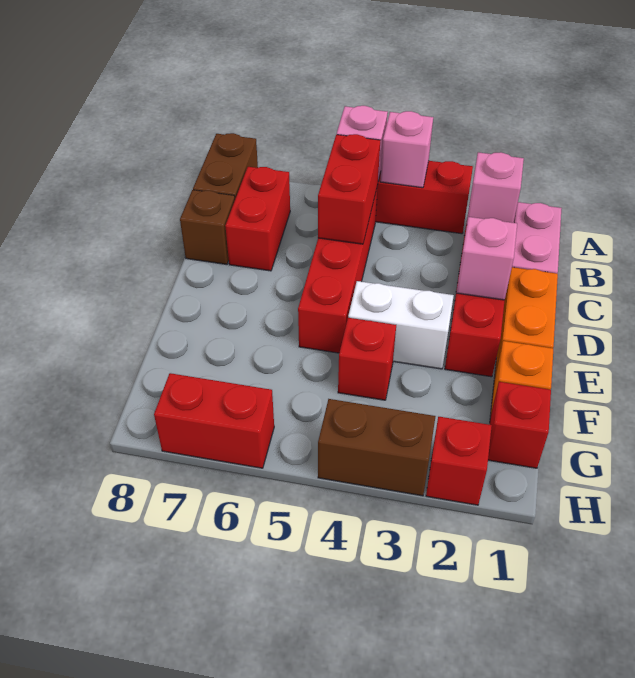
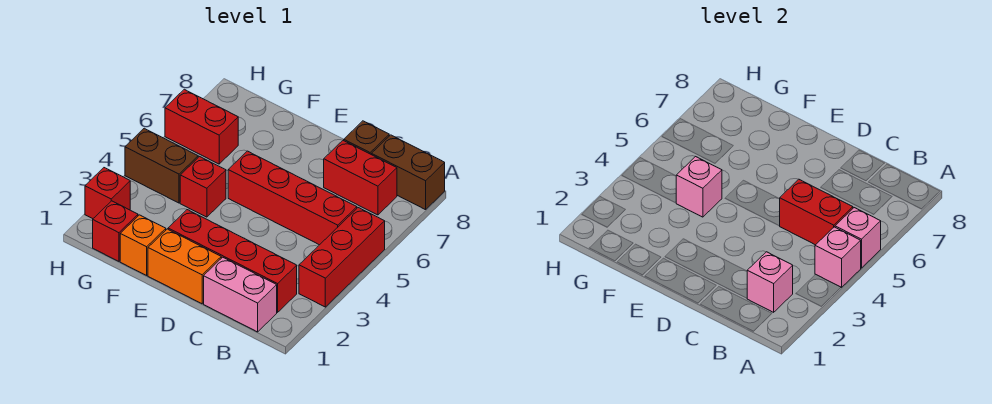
pink 1x1 brick [457,217,517,300] -> pink 1x1 brick moved to [676,156,722,217]
white 1x2 brick [348,281,454,369] -> none
brown 1x2 brick [318,399,436,496] -> brown 1x2 brick turned to [125,128,198,203]
red 1x2 brick [154,373,274,468] -> red 1x2 brick turned to [165,89,238,164]

